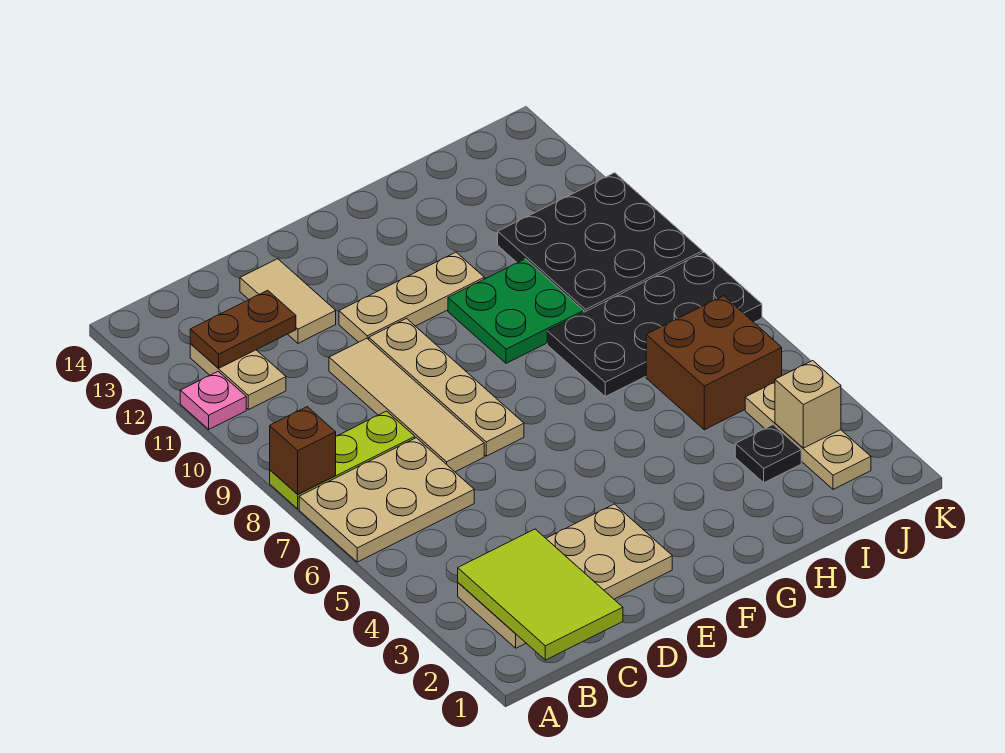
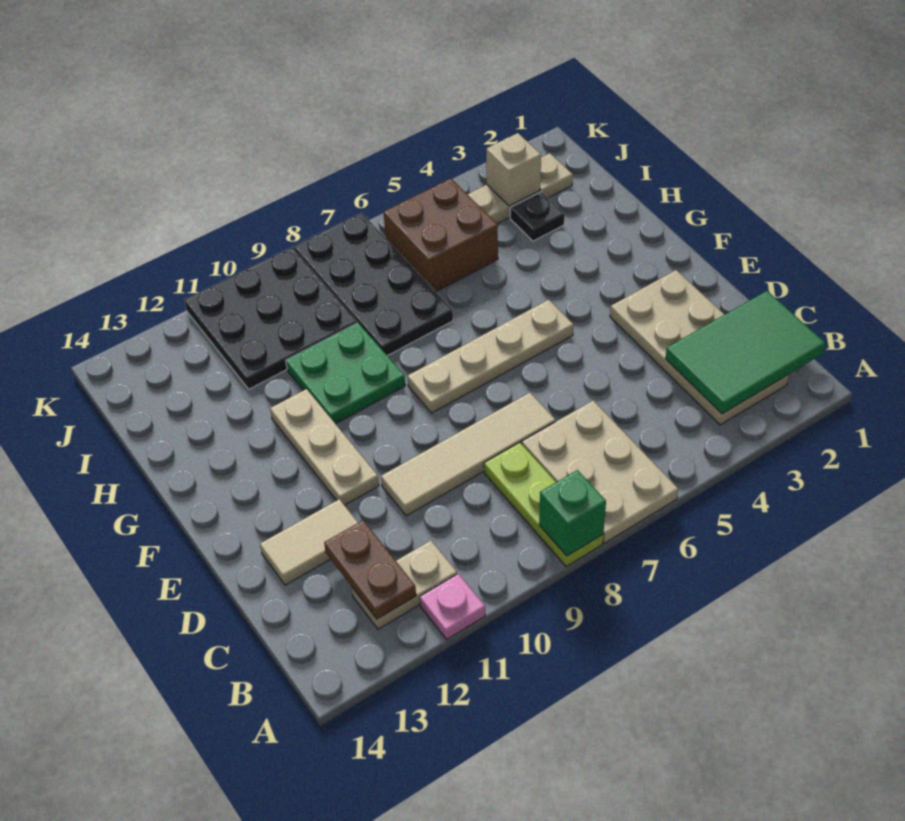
brown 1x1 brick [270,407,336,494] -> green 1x1 brick [539,470,606,556]
lime 2x3 tile [458,529,623,660] -> green 2x3 tile [666,291,825,414]
tan 1x4 plate [369,319,524,456] -> tan 1x4 plate moved to [407,300,573,413]

